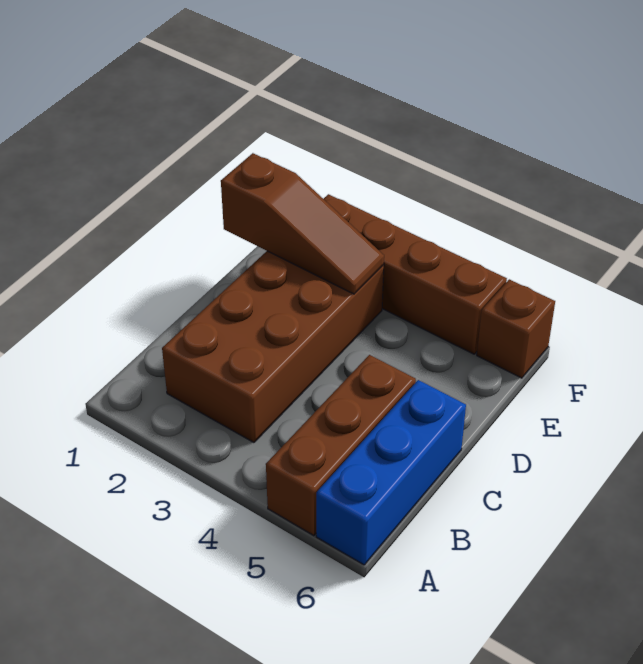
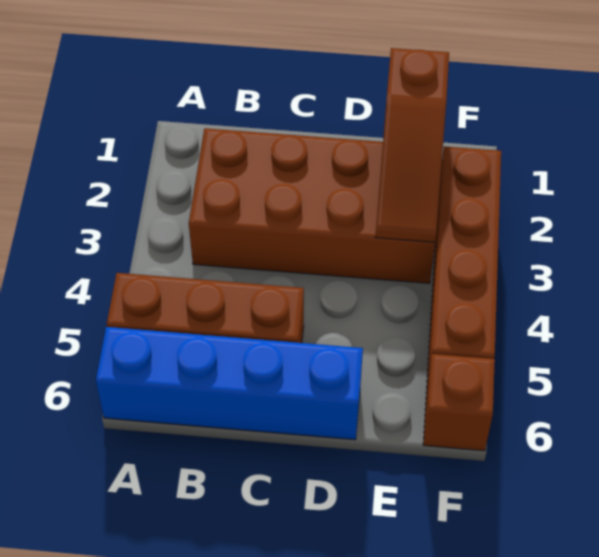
blue 1x3 brick [316,380,466,565] -> blue 1x4 brick [96,327,363,440]

